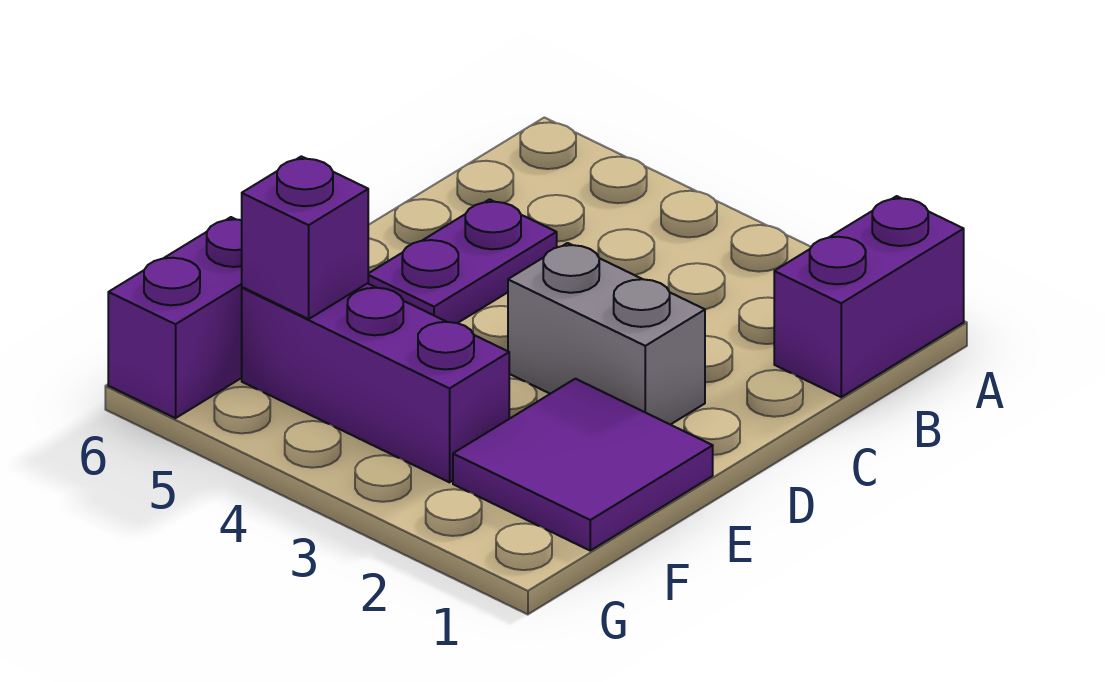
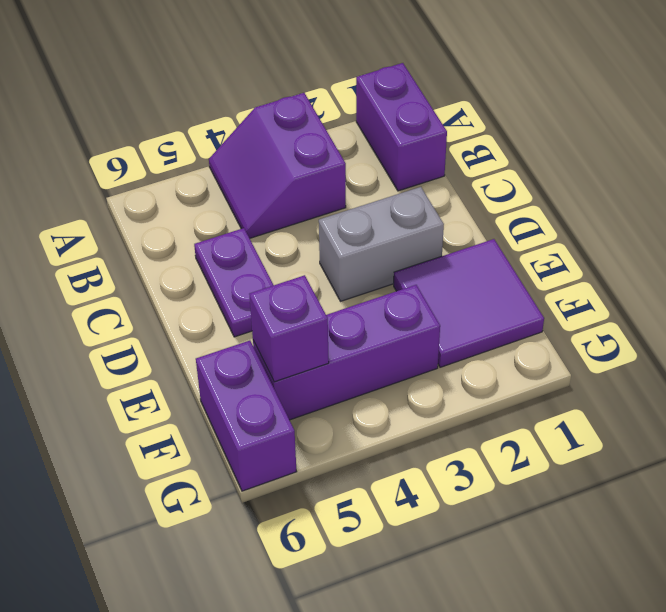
none -> purple 2x2 slope [209,93,346,238]

